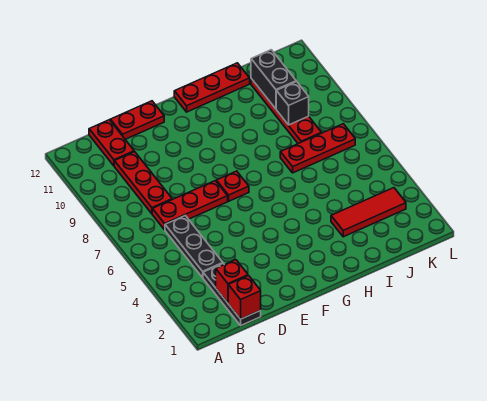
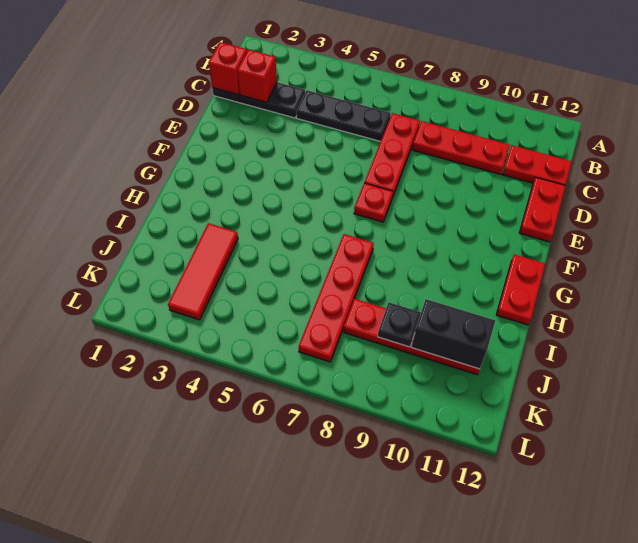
red 1x3 plate [174,63,250,112] -> red 1x2 plate [496,254,545,325]
red 1x3 plate [280,124,355,173] -> red 1x4 plate [299,234,374,362]
black 1x1 brick [276,81,309,125] -> black 1x1 plate [378,302,421,347]

